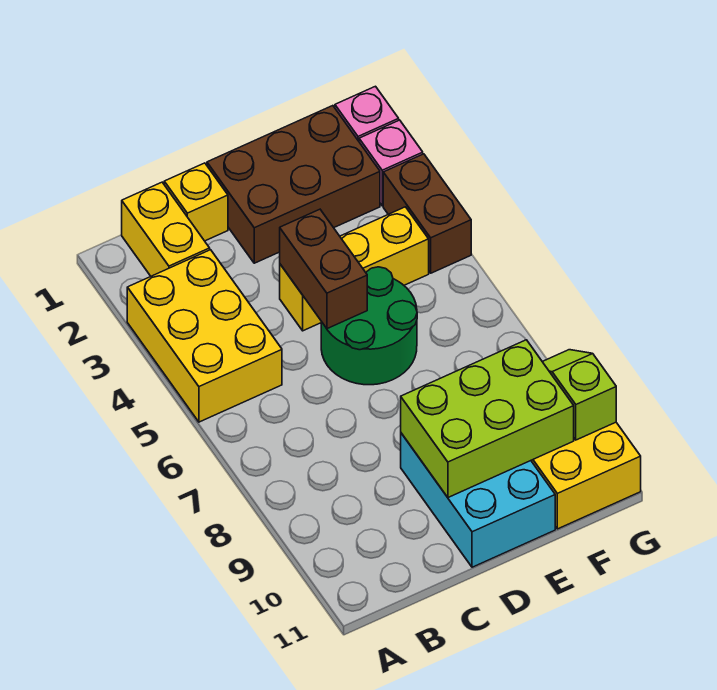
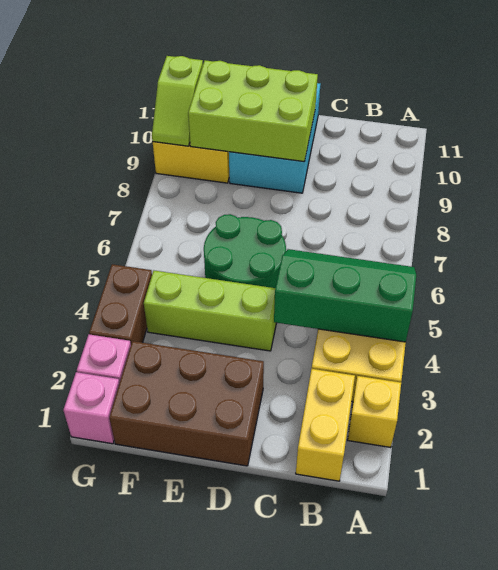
none -> green 2x3 slope [274,249,416,342]
yellow 1x1 brick [164,163,228,241] -> yellow 1x1 brick moved to [348,376,401,447]
yellow 1x3 brick [280,207,429,331] -> lime 1x3 brick [144,271,276,351]
brown 1x2 brick [280,209,367,329] -> none

